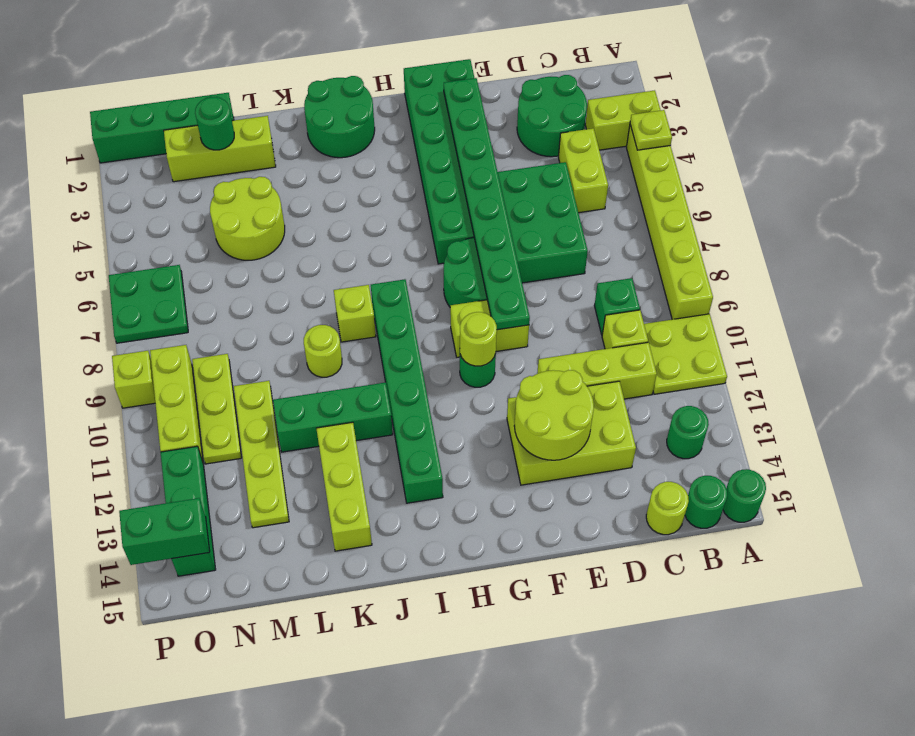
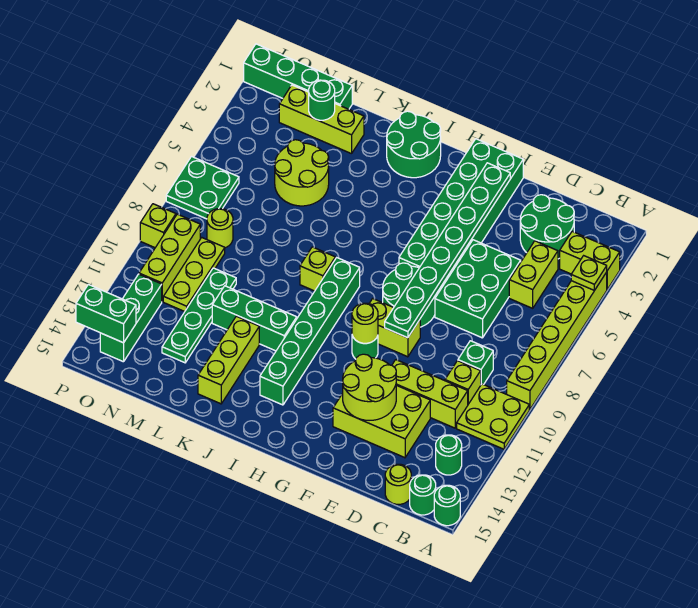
lime 1x1 round brick [304,325,342,377] -> lime 1x1 round brick moved to [207,209,233,248]
lime 1x4 plate [234,381,289,528] -> green 1x4 plate [162,268,236,363]

